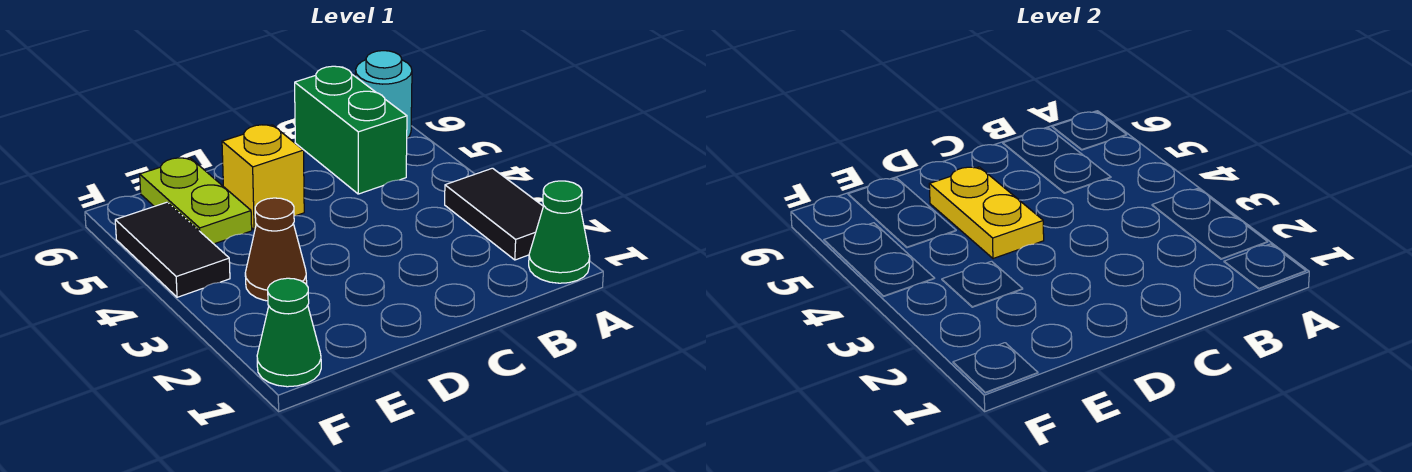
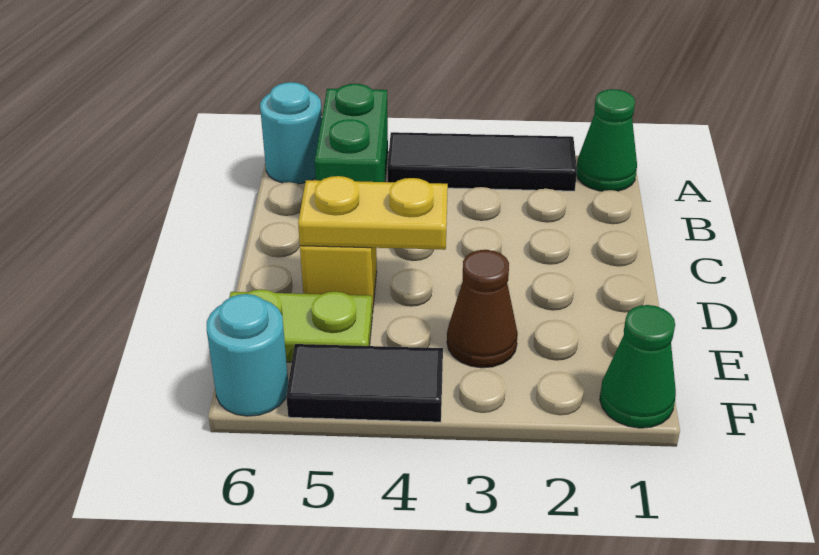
black 1x2 tile [445,168,543,260] -> black 1x3 tile [387,132,577,191]
green 1x2 brick [295,66,407,194] -> green 1x2 brick turned to [315,84,388,182]
none -> cyan 1x1 round brick [207,294,288,416]

